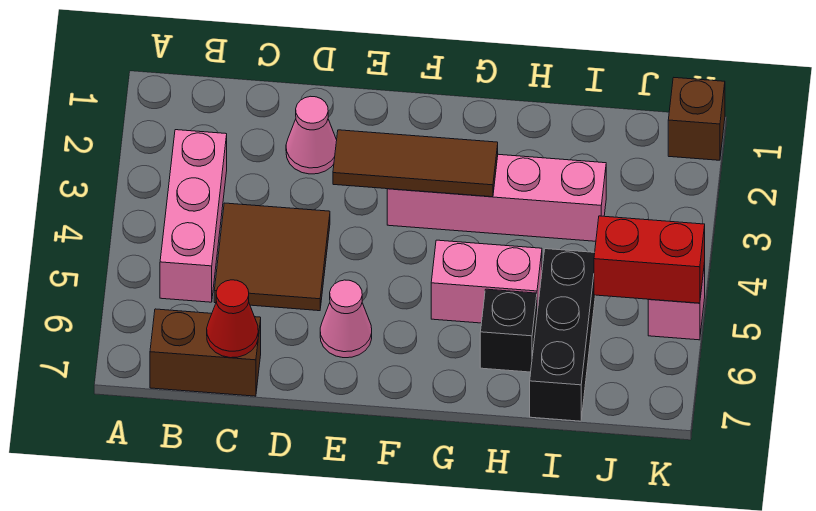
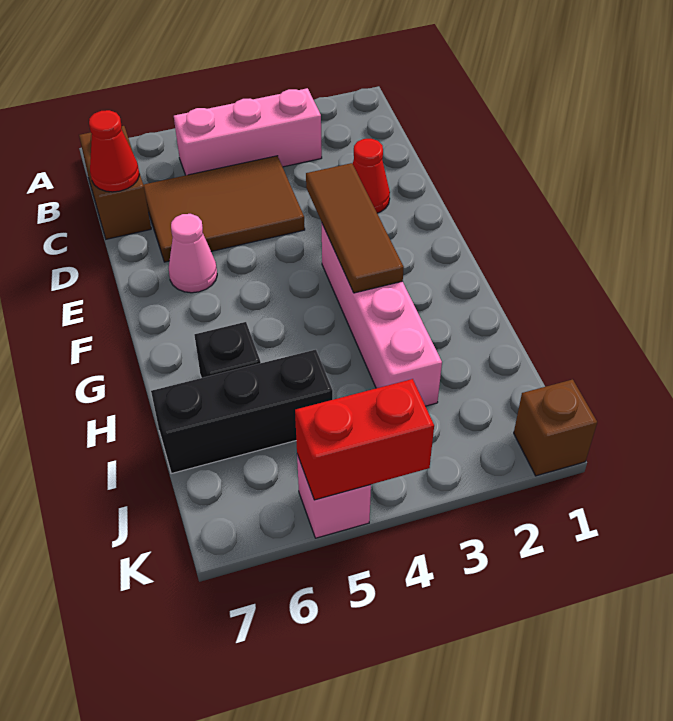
brown 2x2 tile [214,203,330,311] -> brown 2x3 tile [143,156,305,262]
pink 1x1 cone [286,96,337,174] -> red 1x1 cone [353,139,390,213]
pink 1x2 brick [431,240,542,323] -> none
red 1x2 brick [594,216,705,303] -> red 1x2 brick turned to [295,379,434,500]

